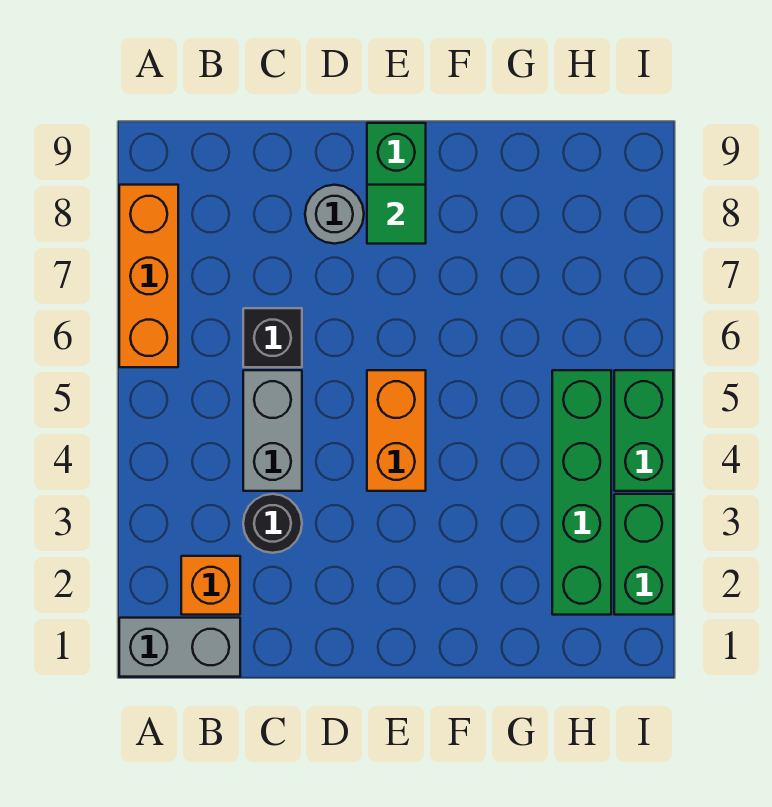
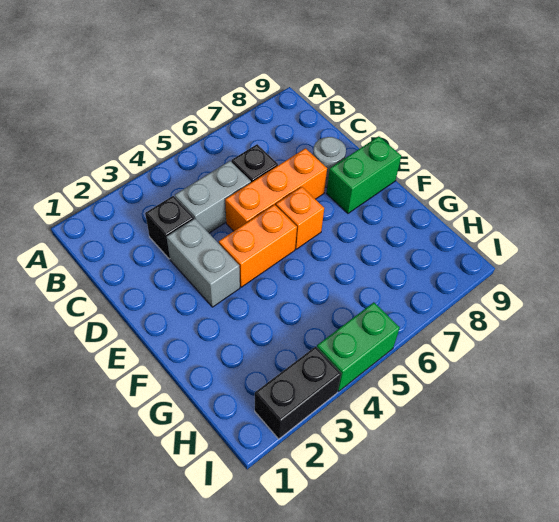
grey 1x2 brick [119,618,240,677] -> grey 1x2 brick moved to [167,219,240,307]
orange 1x3 brick [119,185,178,367] -> orange 1x3 brick moved to [225,148,327,231]
orange 1x1 brick [181,556,240,615] -> orange 1x1 brick moved to [276,187,324,249]
black 1x1 round brick [243,494,302,553] -> black 1x1 brick [145,196,194,259]
green 1x1 tile [367,185,426,244] -> none
green 1x4 brick [552,370,611,615] -> none
green 1x2 brick [614,494,673,615] -> black 1x2 brick [255,346,341,439]

